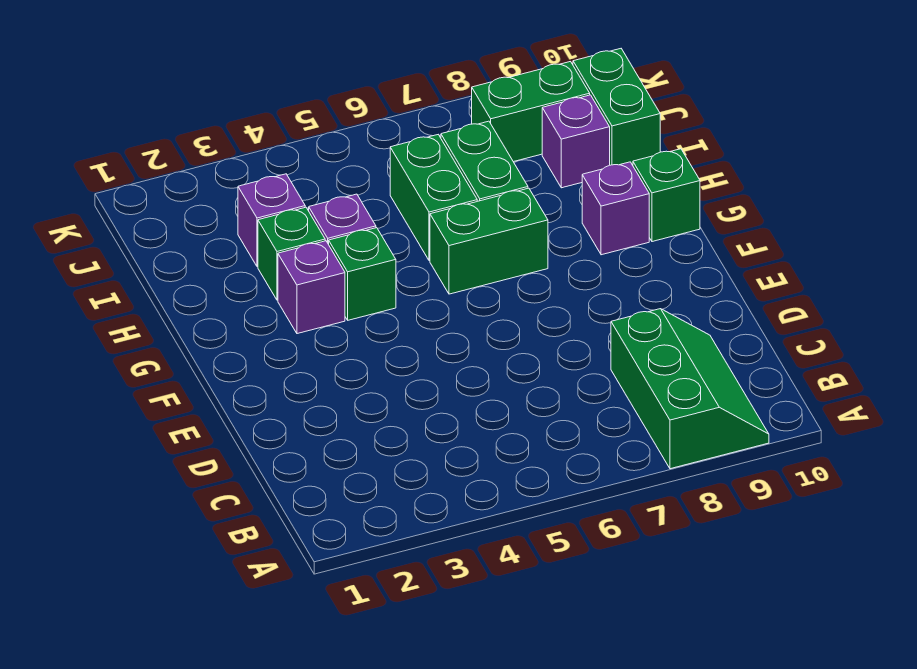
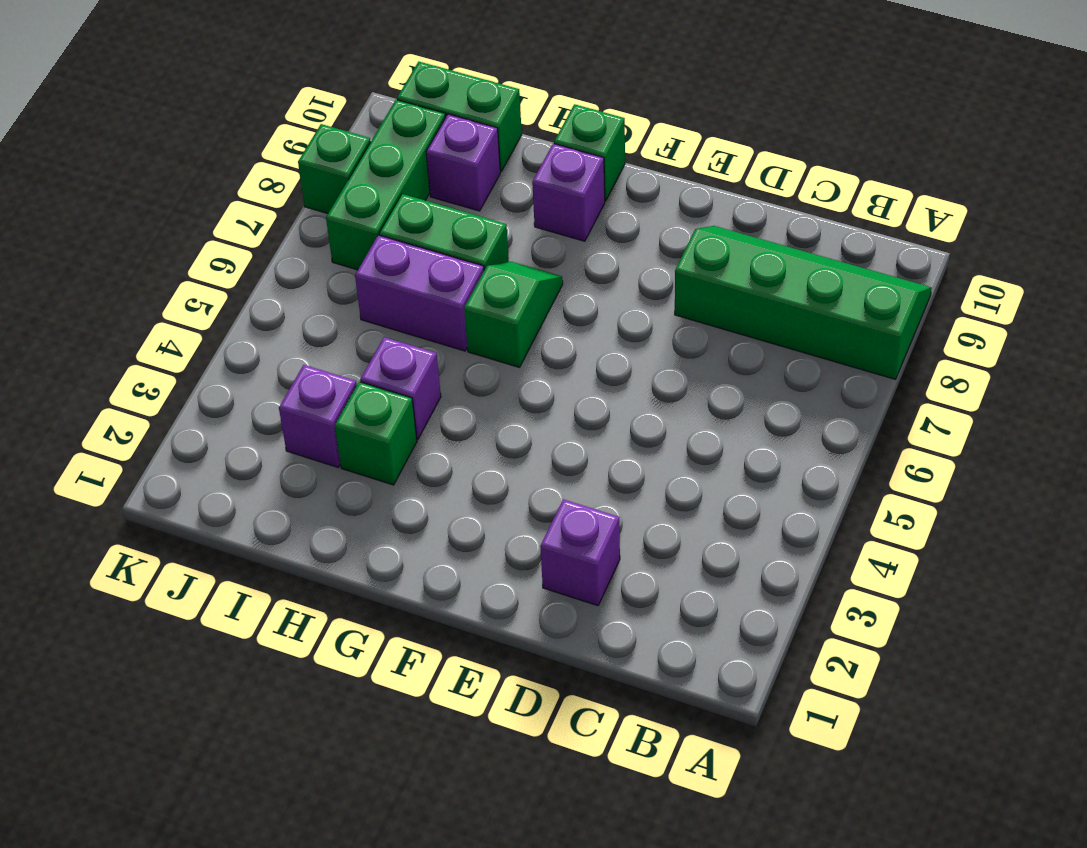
green 2x3 slope [611,309,769,469] -> green 2x4 slope [675,226,932,379]
purple 1x1 brick [278,241,345,334] -> purple 1x1 brick moved to [540,499,620,606]
green 1x1 brick [329,228,396,320] -> green 1x1 brick moved to [298,124,371,214]
green 1x2 brick [430,188,548,294] -> green 1x2 slope [464,262,563,367]
green 1x2 brick [390,135,477,261] -> purple 1x2 brick [355,235,484,351]
green 1x2 brick [472,62,590,162] -> green 1x3 brick [326,100,446,270]

